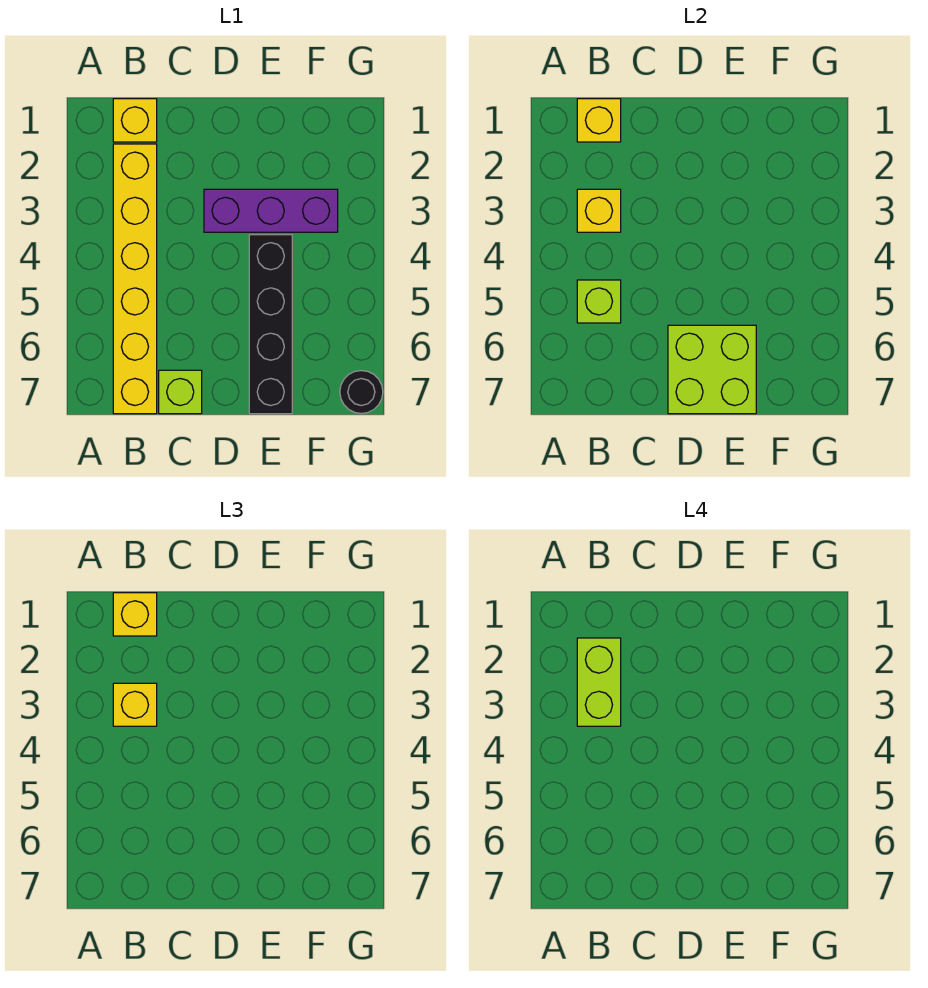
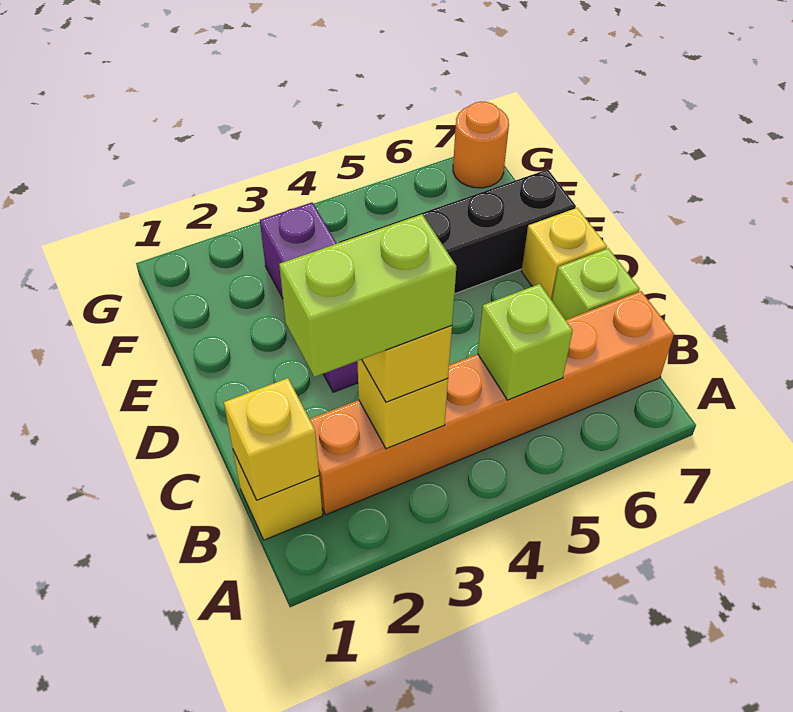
yellow 1x1 brick [113,593,157,636] -> yellow 1x1 brick moved to [522,208,607,300]
yellow 1x6 brick [113,144,157,414] -> orange 1x6 brick [310,291,674,515]
lime 2x2 brick [668,325,756,414] -> none
black 1x1 round brick [340,371,383,414] -> orange 1x1 round brick [453,102,509,188]

